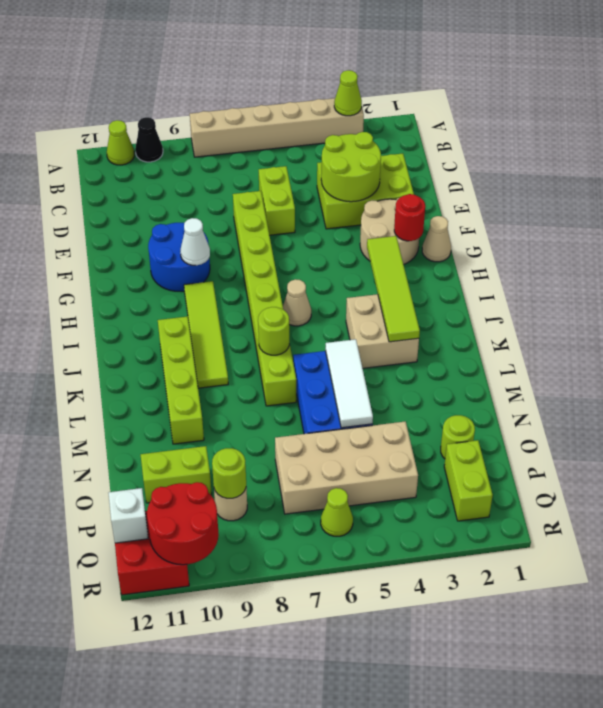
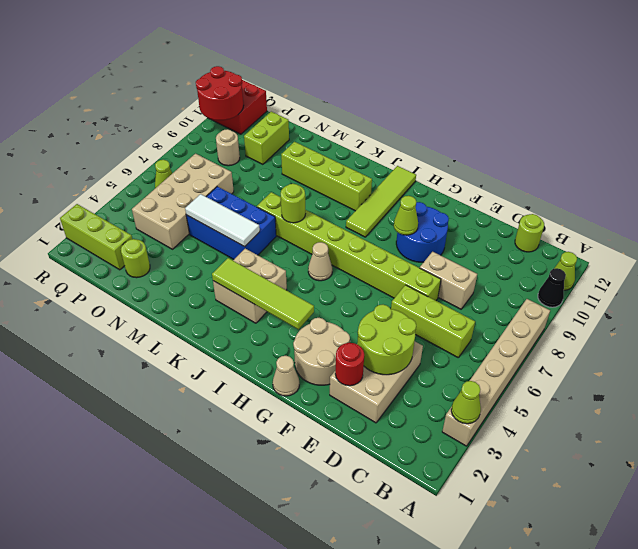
lime 2x3 brick [317,154,414,229] -> tan 2x3 brick [330,341,423,423]
lime 1x2 brick [259,166,295,235] -> lime 1x3 brick [391,285,475,357]
none -> tan 1x2 brick [420,252,477,309]
red 1x1 round brick [394,194,425,241] -> red 1x1 round brick moved to [335,343,364,386]
white 1x1 cone [180,218,210,265] -> lime 1x1 cone [394,196,418,235]
lime 1x4 tile [184,281,228,388] -> lime 1x4 tile turned to [346,166,416,237]
lime 1x2 brick [444,440,493,521] -> lime 1x3 brick [60,204,132,270]
lime 1x1 round brick [212,448,246,498] -> lime 1x1 round brick moved to [515,214,544,252]
white 1x1 brick [109,488,148,543] -> none

